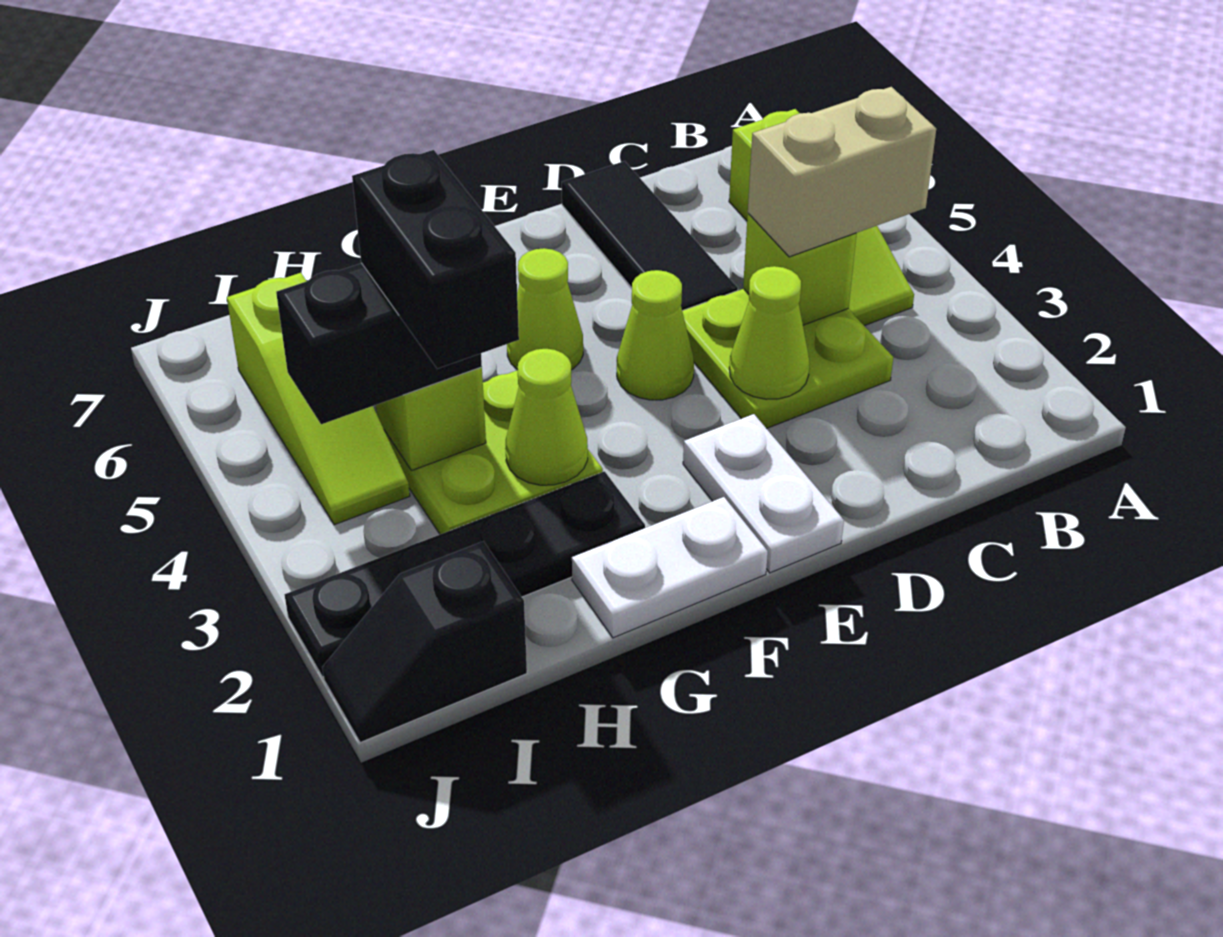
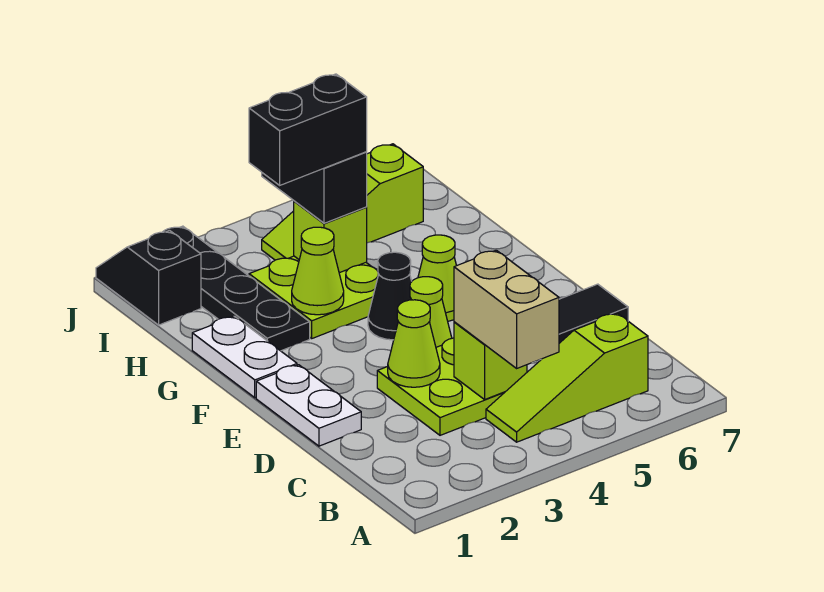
white 1x2 plate [683,414,844,573] -> white 1x2 plate turned to [256,365,361,446]
none -> black 1x1 cone [368,252,412,340]

